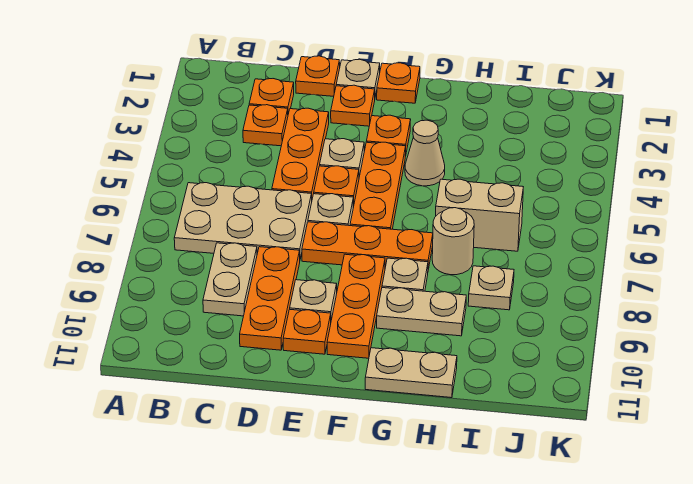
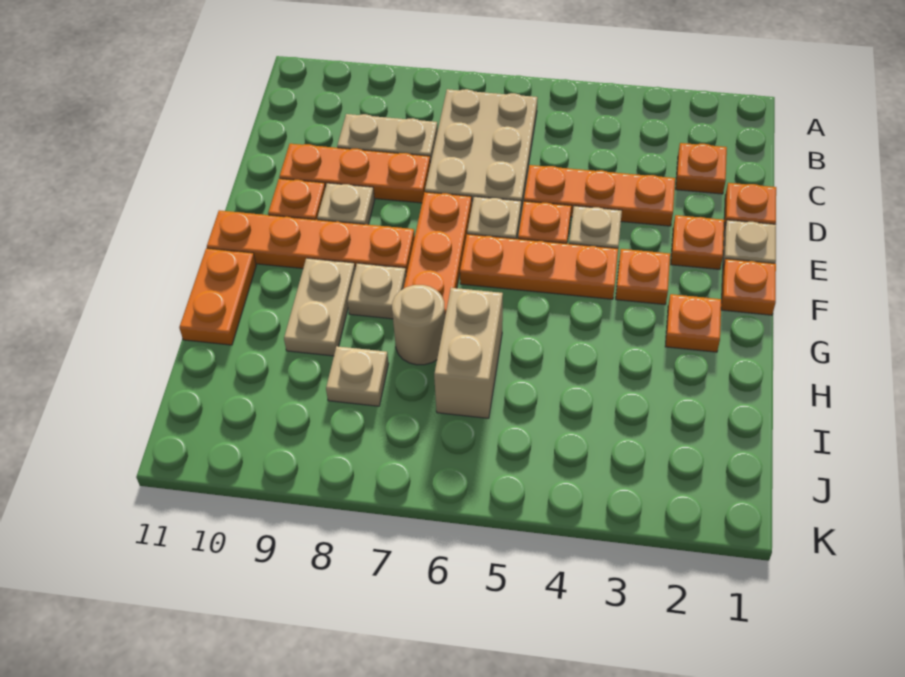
orange 1x1 plate [243,105,288,146] -> orange 1x1 plate moved to [665,294,721,352]
orange 1x3 plate [327,254,385,358] -> orange 1x4 plate [207,210,415,275]
tan 1x1 cone [405,120,445,186] -> none
tan 1x2 plate [365,348,457,398] -> orange 1x2 plate [179,248,256,345]

